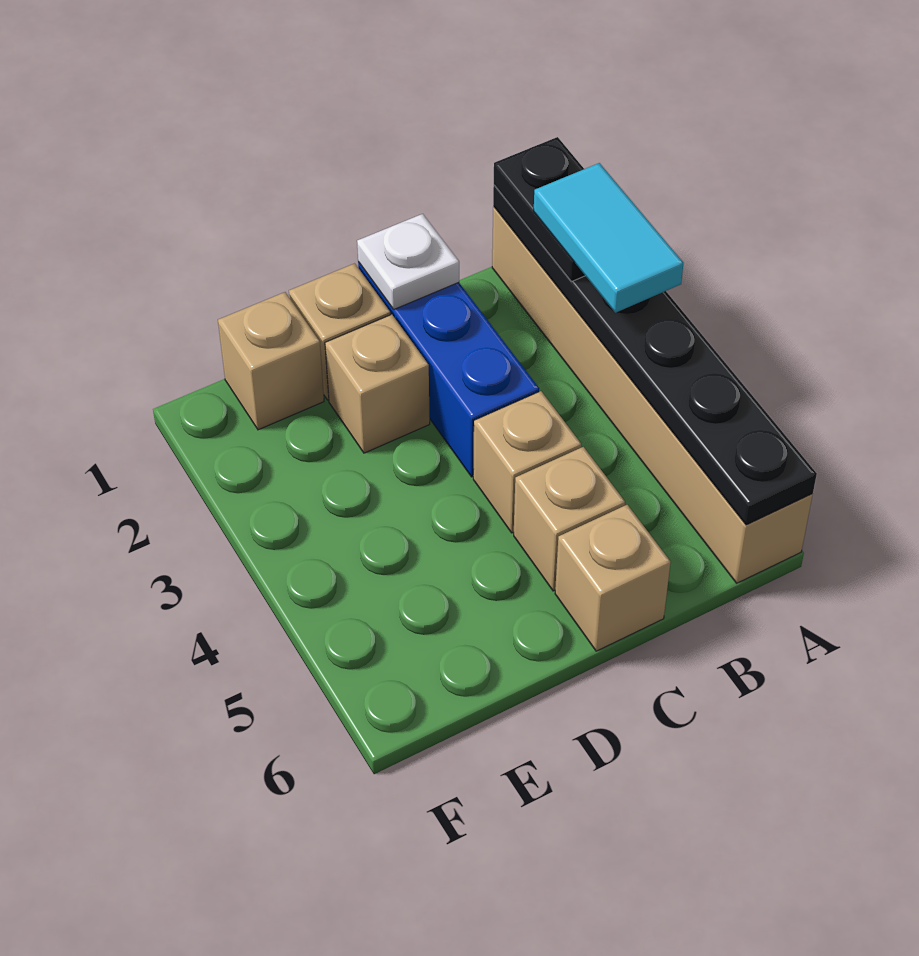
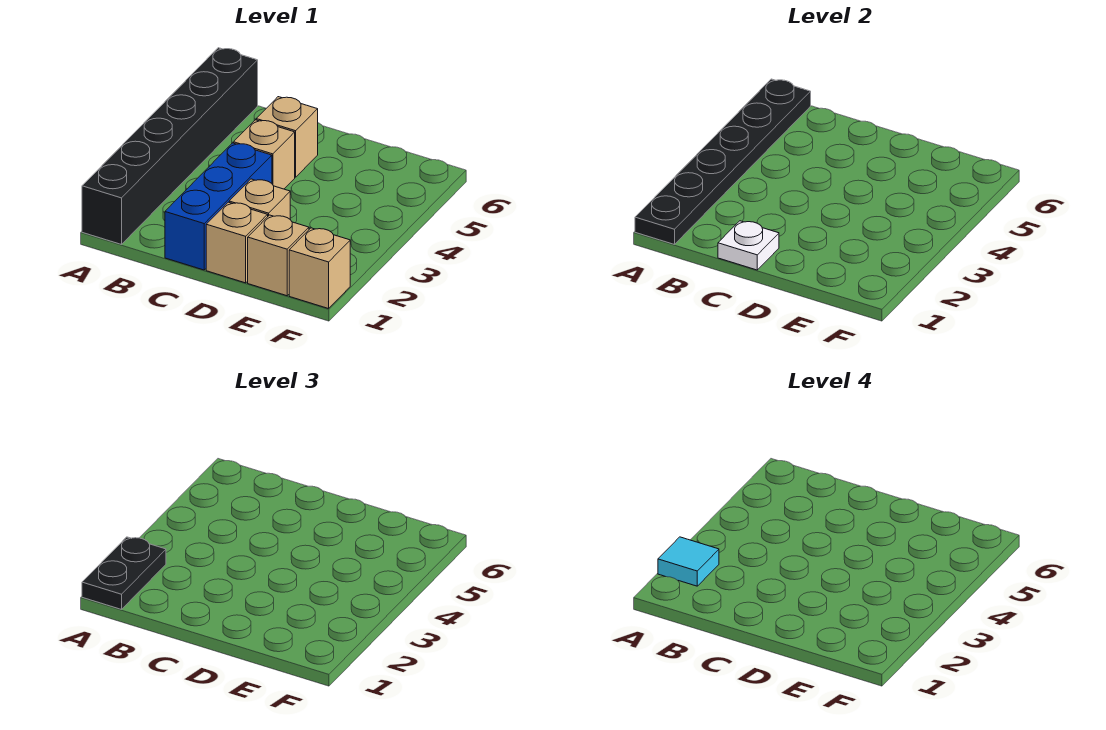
tan 1x6 brick [492,207,813,583] -> black 1x6 brick [82,48,258,244]
cyan 1x2 tile [534,163,683,313] -> cyan 1x1 tile [658,537,719,586]
tan 1x1 brick [555,505,671,651] -> tan 1x1 brick moved to [289,228,350,309]

